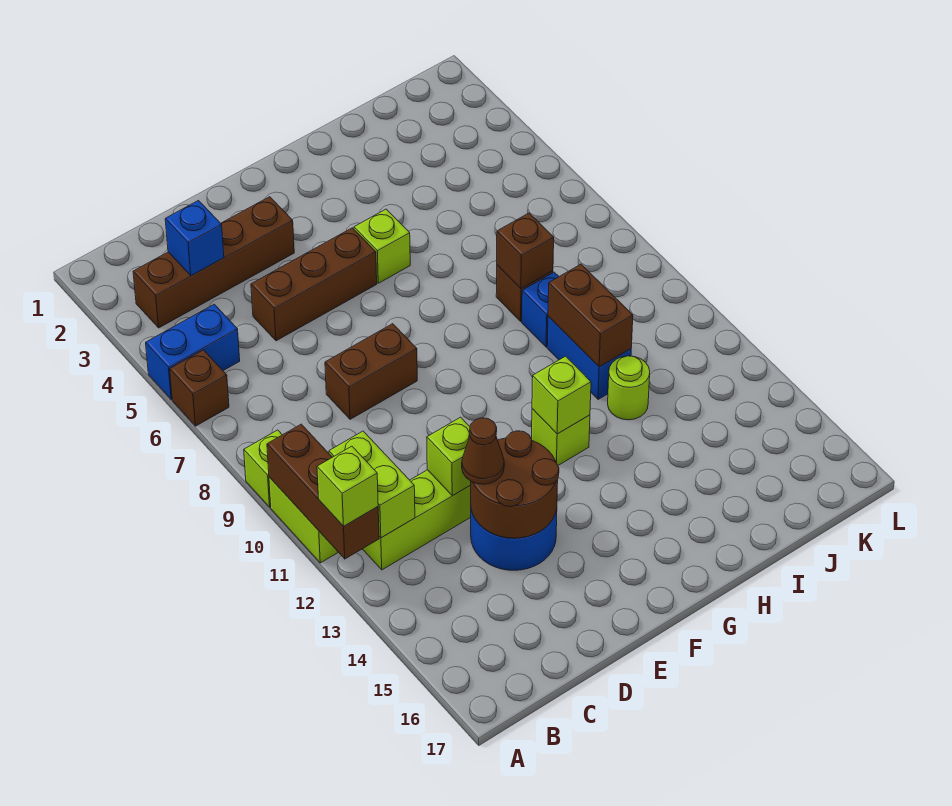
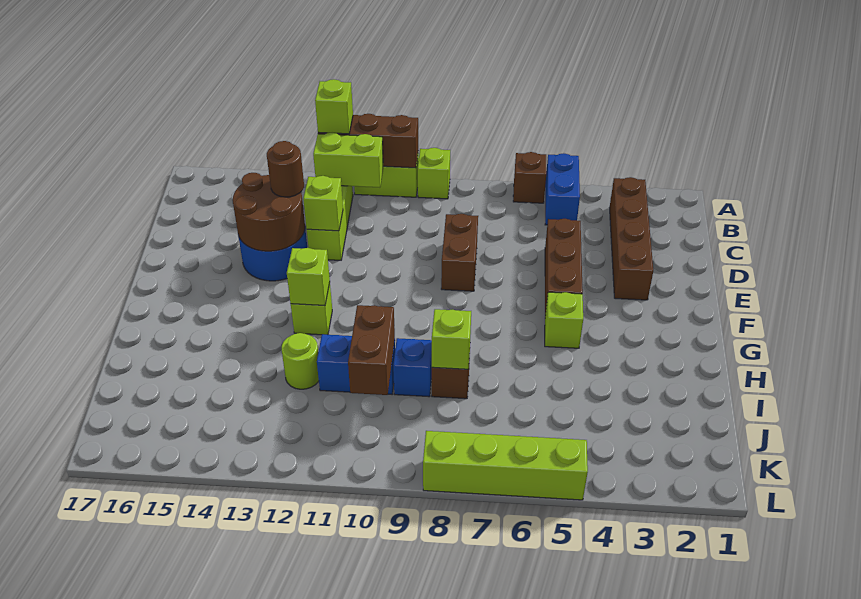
blue 1x1 brick [165,201,224,276] -> none
brown 1x1 cone [462,418,504,484] -> brown 1x1 round brick [267,141,304,197]
brown 1x1 brick [497,213,554,289] -> lime 1x1 brick [432,309,471,369]
brown 1x2 brick [548,264,633,367] -> brown 1x2 brick turned to [348,305,395,395]
none -> lime 1x4 brick [423,431,588,500]

